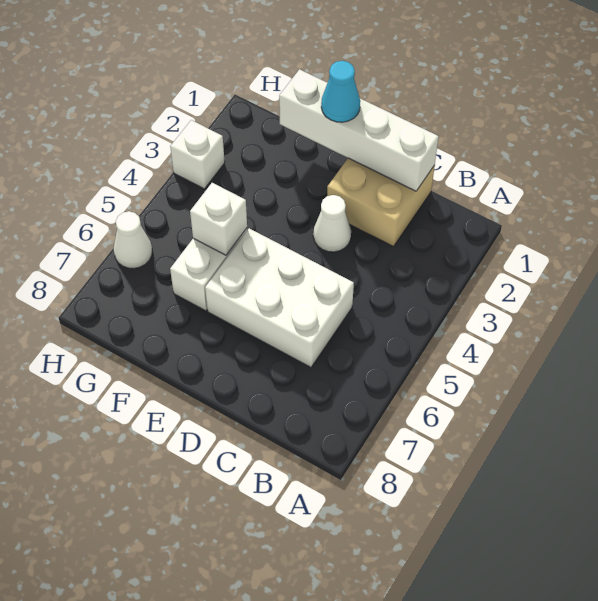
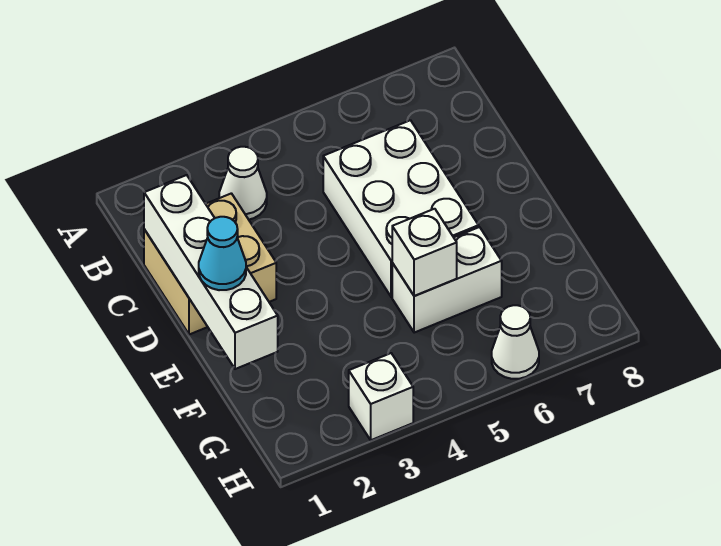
white 1x1 cone [313,195,351,252] -> white 1x1 cone moved to [219,147,267,220]

